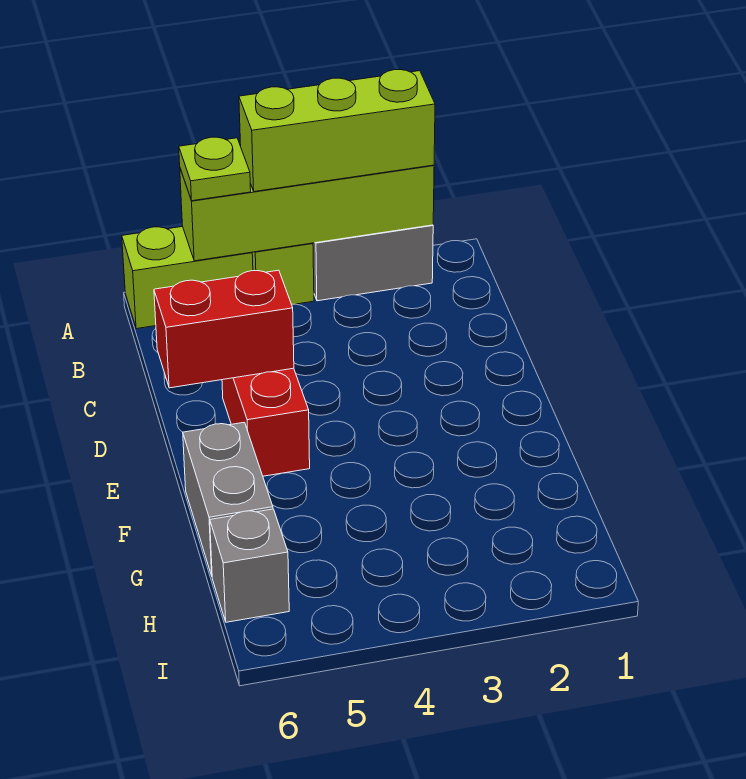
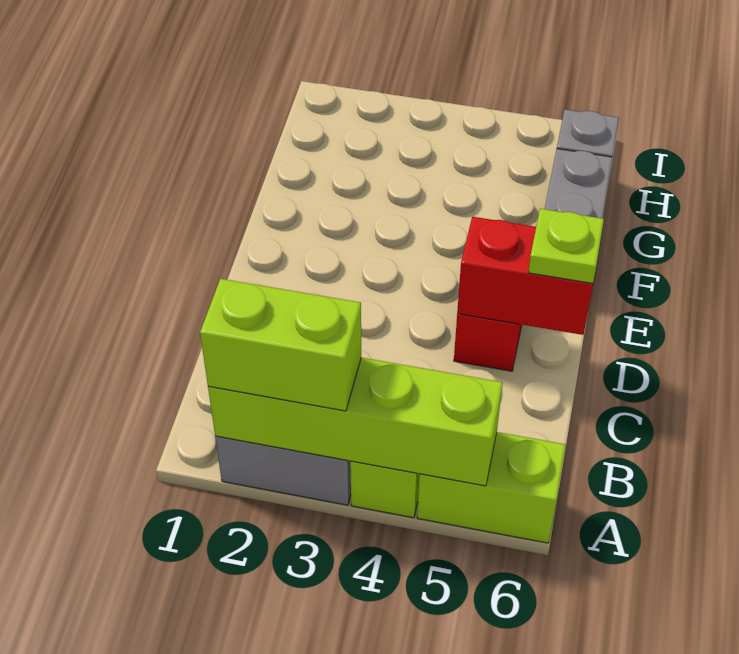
lime 1x3 brick [239,70,435,192] -> lime 1x2 brick [200,279,361,411]
lime 1x1 plate [179,137,251,201] -> lime 1x1 plate moved to [528,209,604,283]

